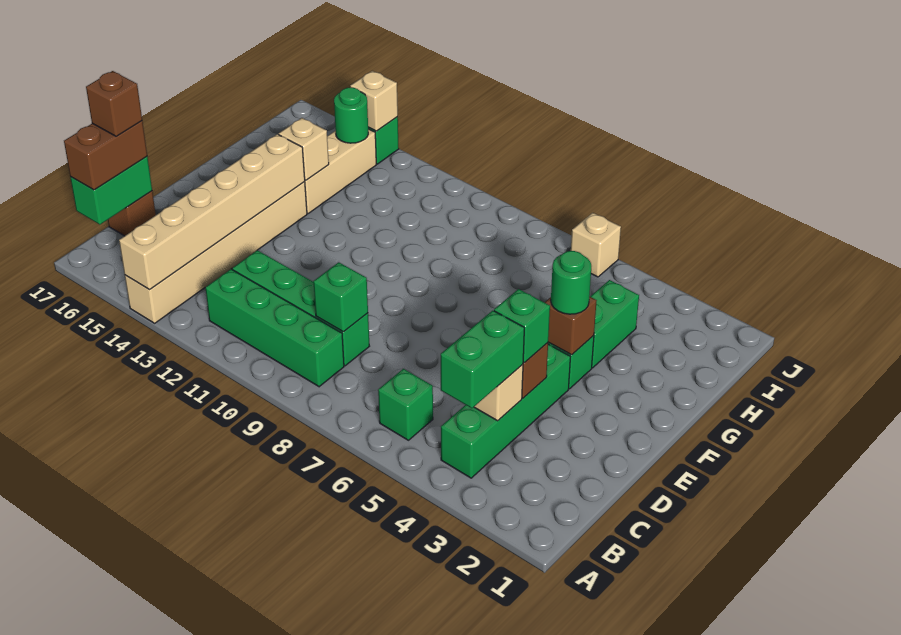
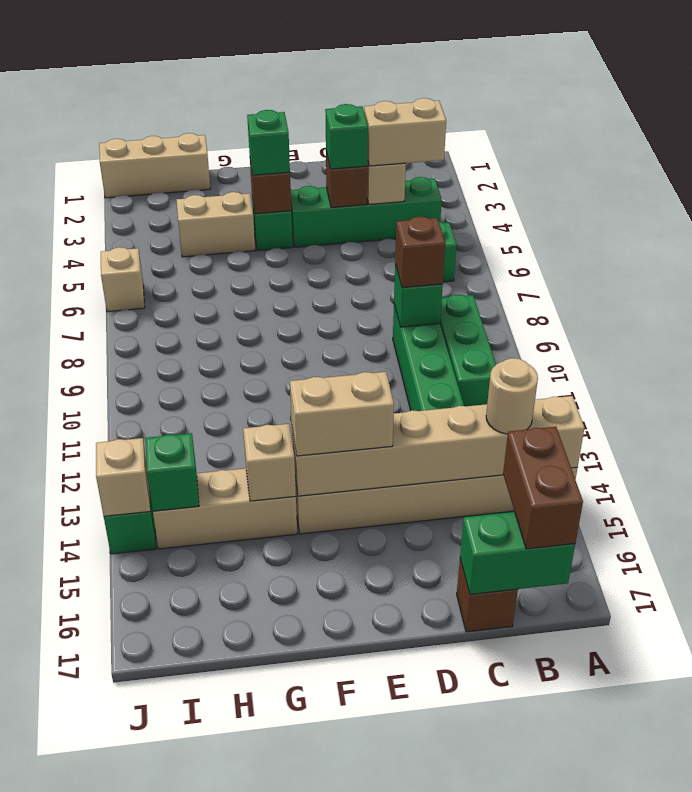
green 1x2 brick [441,311,524,408] -> tan 1x2 brick [364,98,446,166]
green 1x4 brick [205,269,344,387] -> green 1x3 brick [440,295,496,406]
none -> tan 1x1 round brick [486,358,538,434]
brown 1x2 brick [64,121,147,190] -> brown 1x2 brick turned to [503,427,583,549]
brown 1x1 brick [86,71,142,137] -> brown 1x1 brick moved to [395,217,445,288]
none -> tan 1x2 brick [290,372,394,456]
green 1x1 round brick [551,251,591,314] -> green 1x1 brick [247,110,290,175]
green 1x2 brick [590,280,639,368] -> tan 1x2 brick [177,192,255,257]
none -> tan 1x3 brick [99,133,210,198]
green 1x1 round brick [334,88,369,143] -> green 1x1 brick [145,433,199,511]

